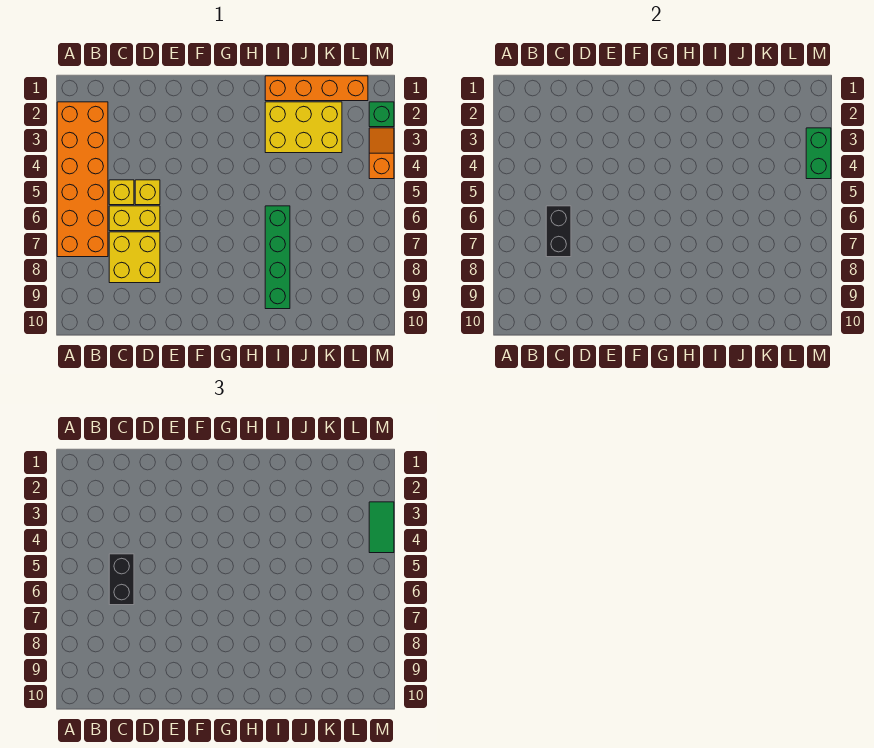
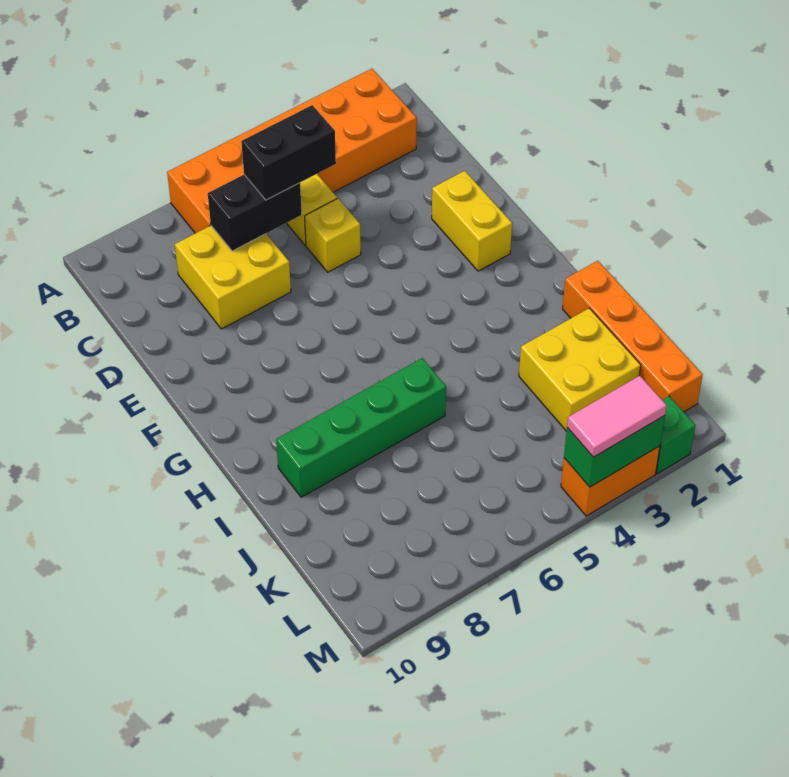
yellow 1x2 brick [109,206,160,231] -> yellow 1x2 brick moved to [432,171,512,271]
yellow 2x3 brick [265,102,342,153] -> yellow 2x2 brick [519,308,641,431]
orange 1x2 slope [369,128,394,179] -> orange 1x2 brick [561,446,660,516]
green 1x2 tile [369,502,394,553] -> pink 1x2 tile [567,376,667,457]

